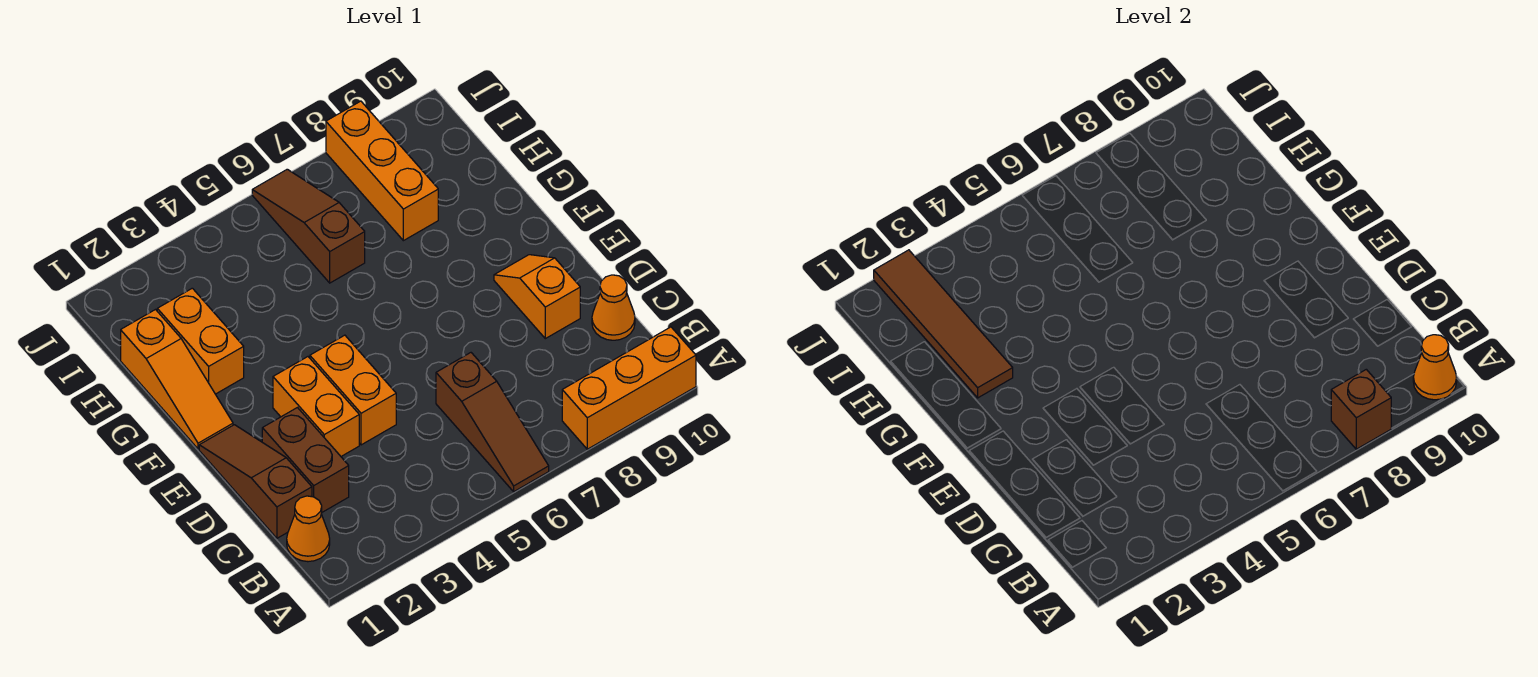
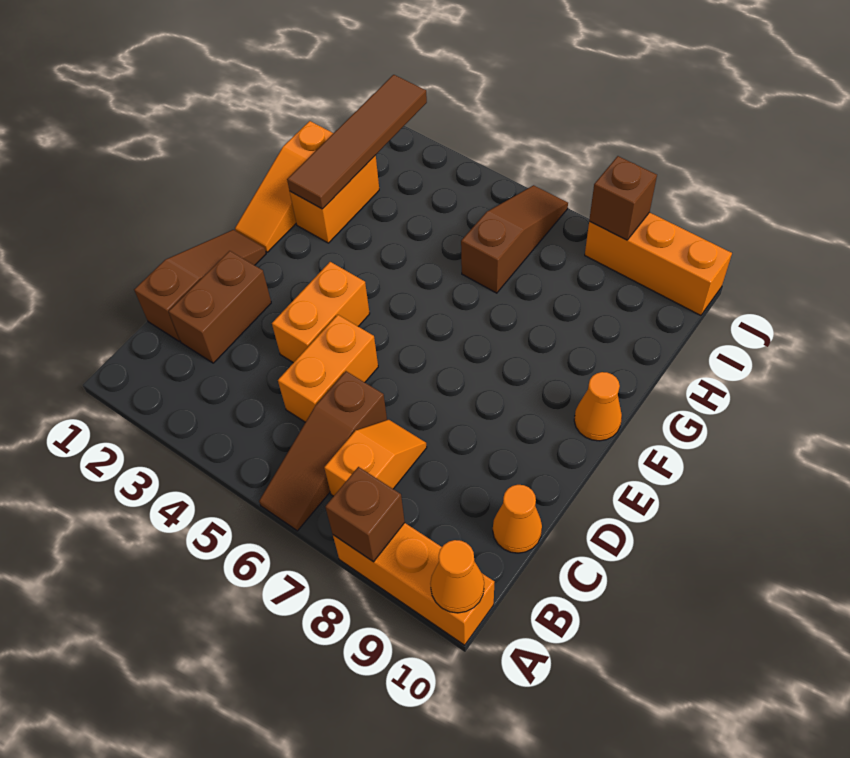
orange 1x1 cone [287,496,330,562] -> orange 1x1 cone moved to [574,372,622,441]
orange 1x2 brick [273,357,359,456] -> orange 1x2 brick moved to [278,315,378,422]
orange 1x2 slope [494,255,580,339] -> orange 1x2 slope moved to [324,420,427,496]
orange 1x3 brick [326,101,438,241] -> orange 1x3 brick turned to [585,212,732,315]
none -> brown 1x1 brick [589,156,657,240]

